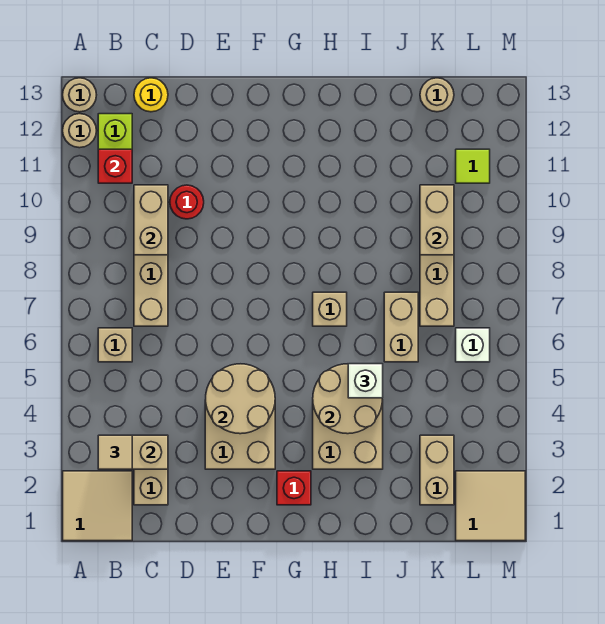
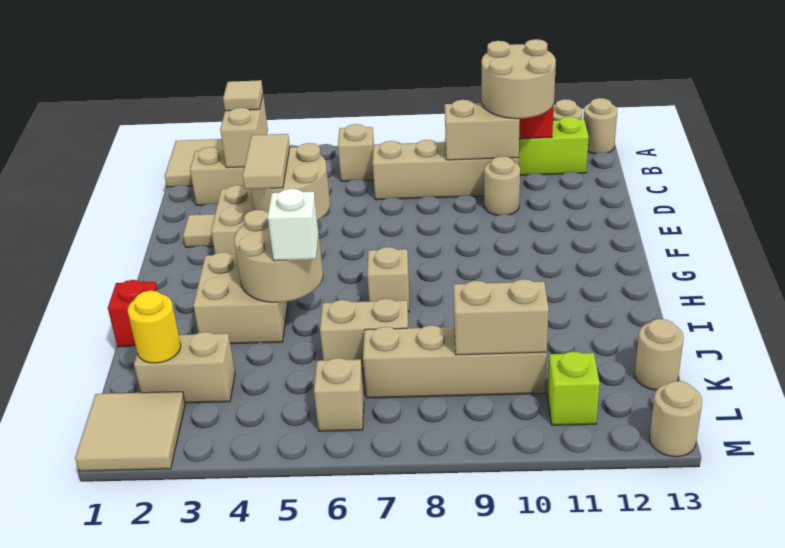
none -> tan 2x2 round brick [482,39,556,119]
yellow 1x1 round brick [134,78,168,112] -> yellow 1x1 round brick moved to [128,291,181,363]
red 1x1 round brick [170,185,204,219] -> tan 1x1 round brick [484,156,520,215]
none -> tan 1x1 tile [183,214,215,247]
none -> tan 1x2 tile [243,134,290,189]
red 1x1 brick [277,471,311,505] -> red 1x1 brick moved to [108,280,158,347]
white 1x1 brick [456,328,490,362] -> tan 1x1 brick [314,358,364,431]
lime 1x1 tile [456,149,490,183] -> lime 1x1 brick [547,352,600,425]
none -> tan 1x1 round brick [650,381,702,457]

